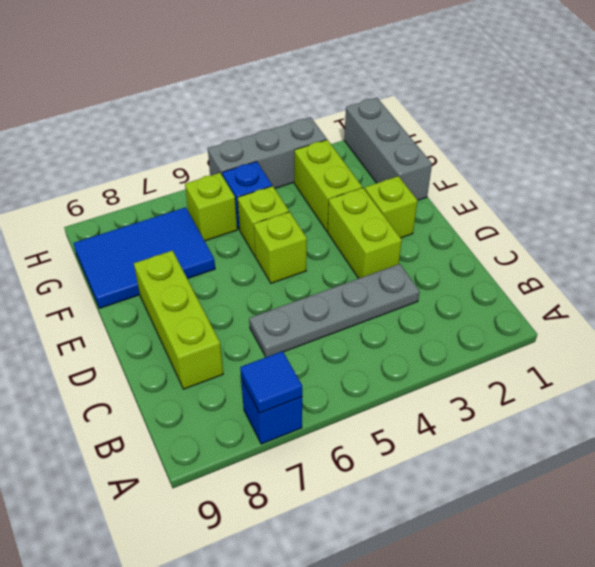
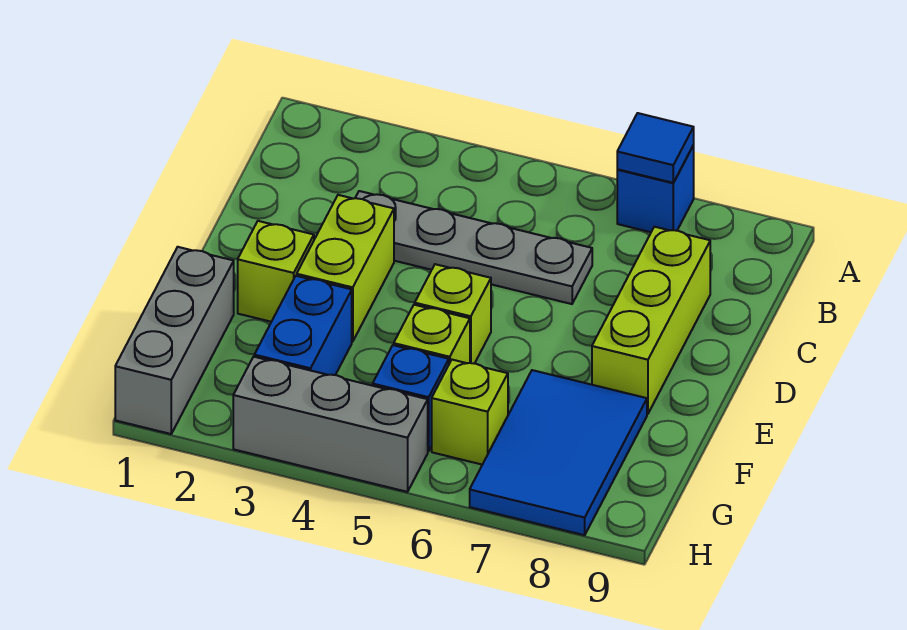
lime 1x2 brick [294,140,362,231] -> blue 1x2 brick [254,276,352,375]
blue 2x3 tile [73,207,215,308] -> blue 2x3 tile turned to [470,370,647,535]

